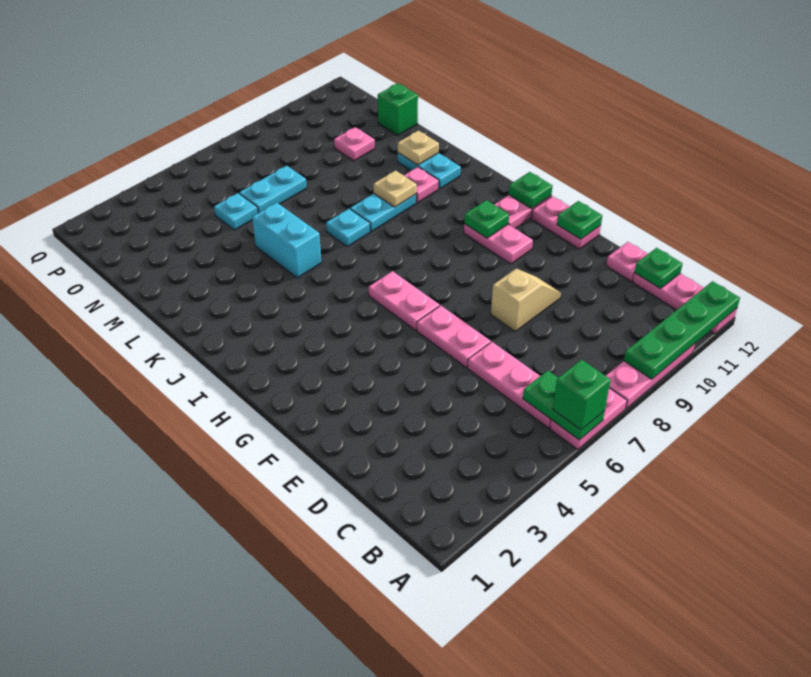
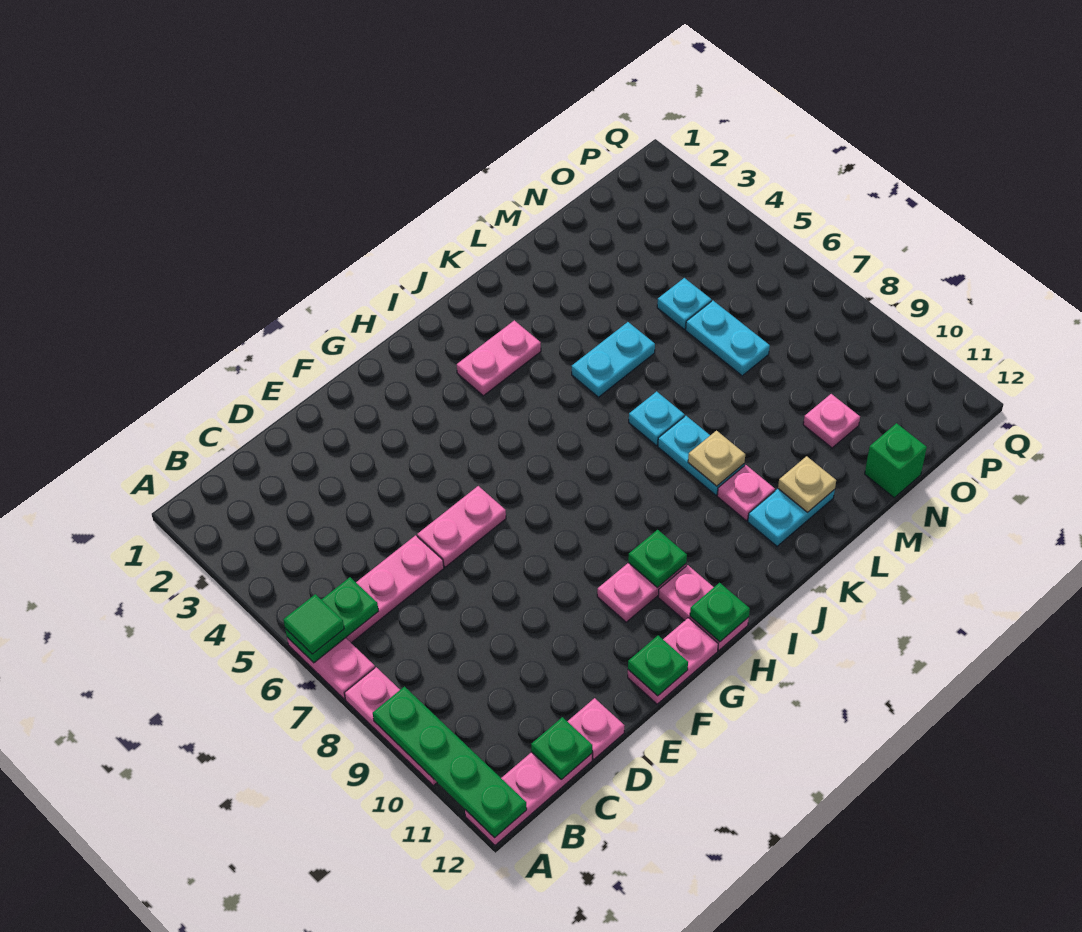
green 1x1 brick [553,360,611,430] -> green 1x1 tile [283,594,344,654]
tan 1x2 slope [491,268,561,331] -> none
pink 1x2 plate [369,271,440,330] -> pink 1x2 plate moved to [457,320,541,396]
cyan 1x2 brick [252,203,321,278] -> cyan 1x2 plate [572,322,655,397]

